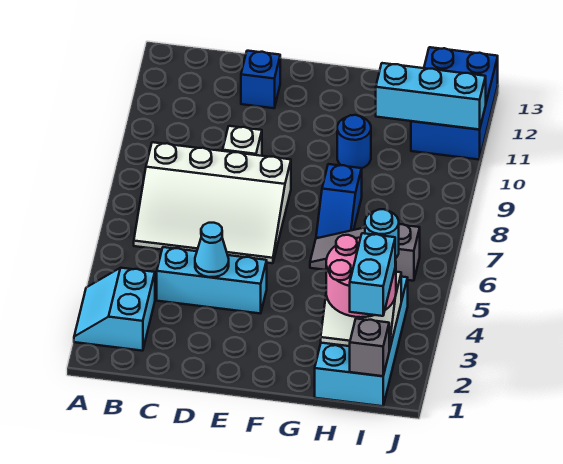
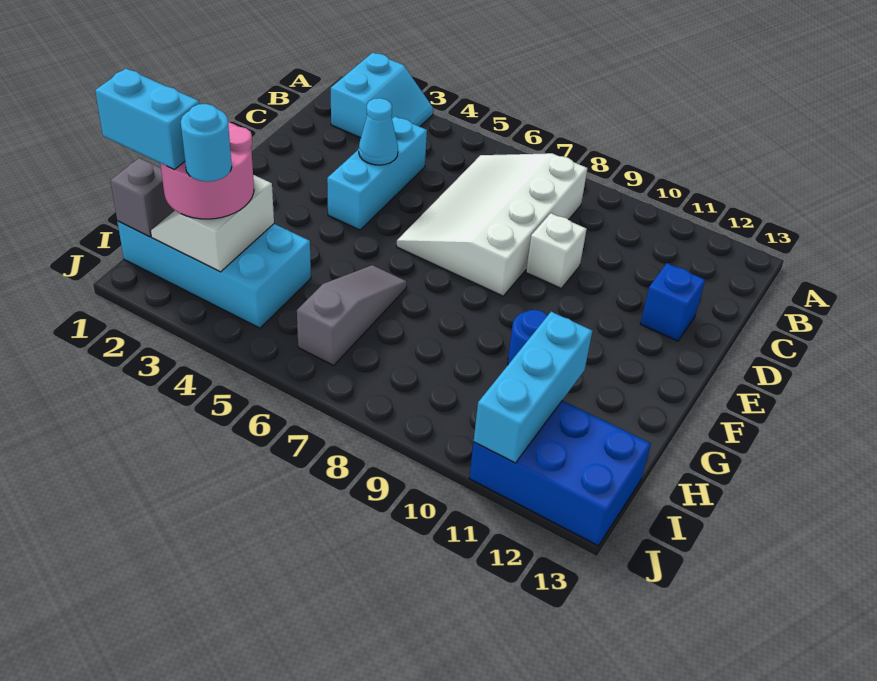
cyan 2x2 slope [74,268,155,351] -> cyan 2x2 slope turned to [331,53,433,138]
blue 1x2 slope [316,164,362,238] -> none

